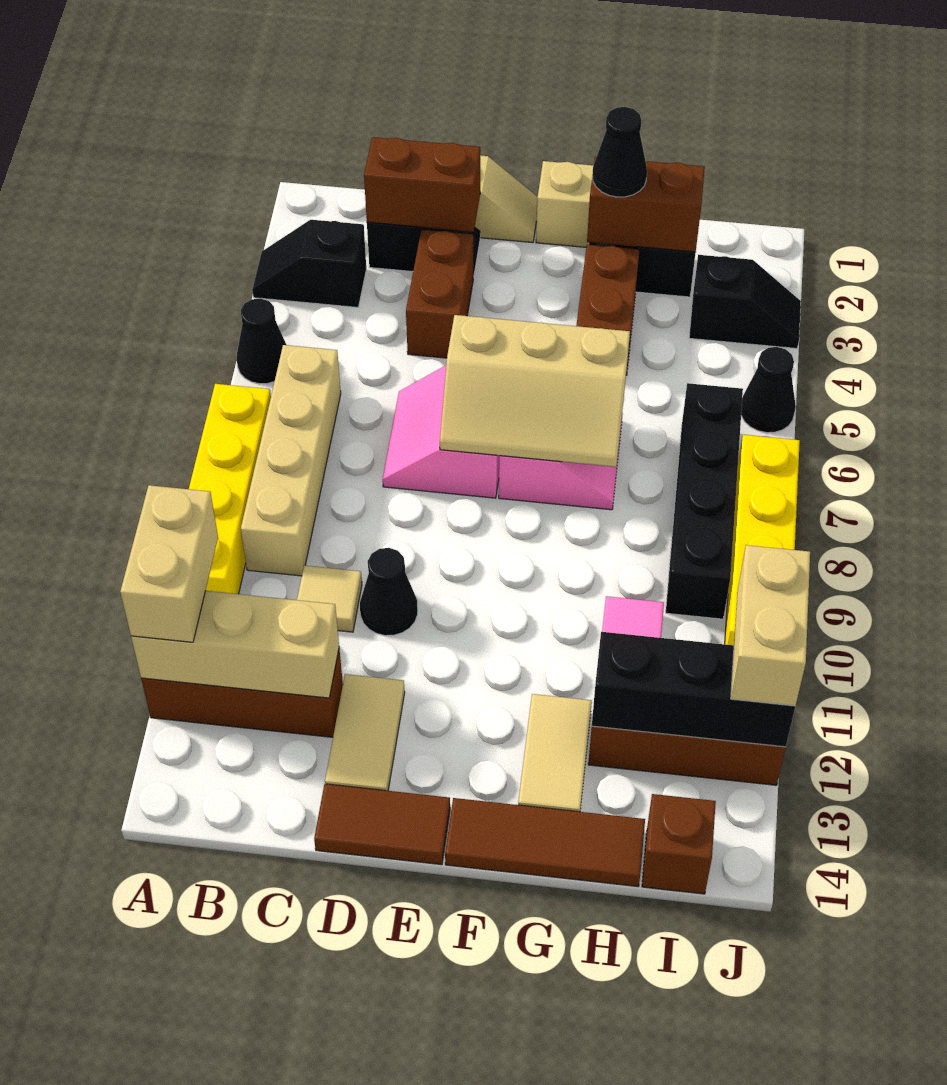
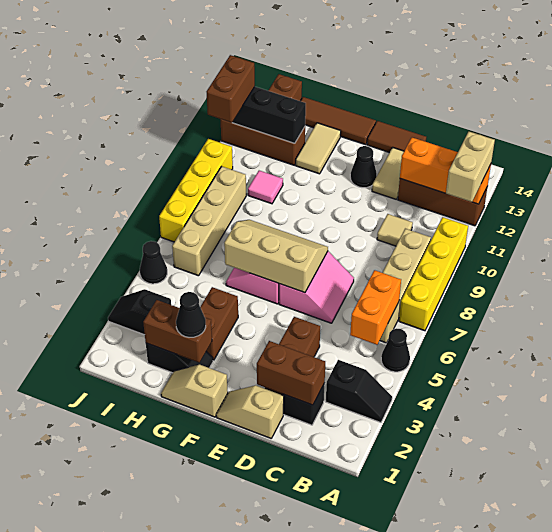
tan 1x3 brick [131,591,339,698] -> orange 1x3 brick [400,138,491,204]
none -> orange 1x2 brick [350,270,401,345]
black 1x1 cone [360,548,418,636] -> black 1x1 cone moved to [350,146,377,188]
black 1x4 brick [666,383,743,619] -> tan 1x4 brick [172,166,246,276]
tan 1x2 brick [731,545,810,706] -> brown 1x2 brick [207,55,255,123]

